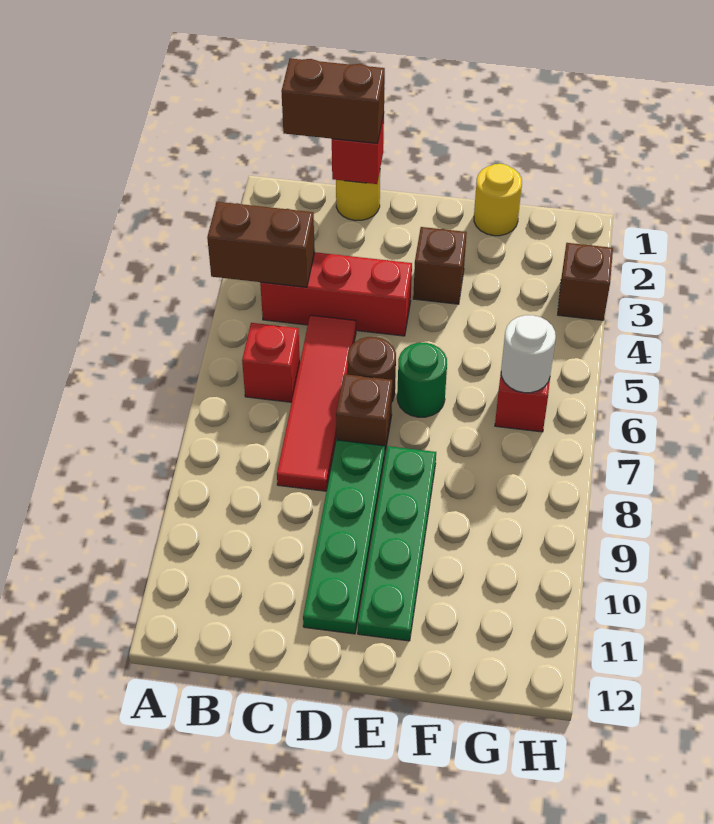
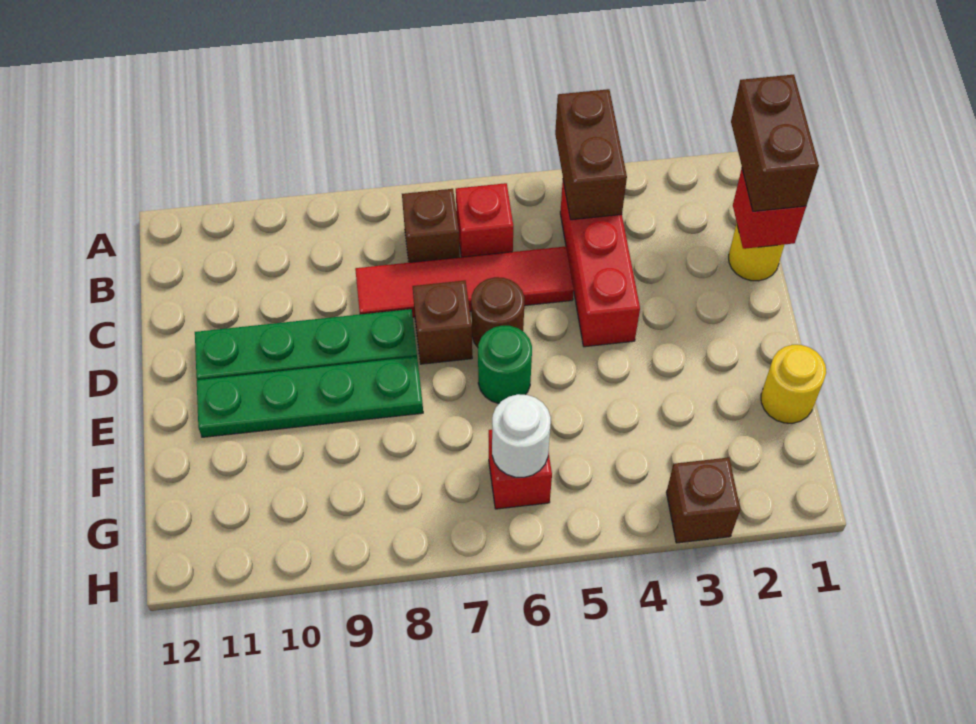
brown 1x1 brick [413,227,467,304] -> brown 1x1 brick moved to [402,189,460,263]

